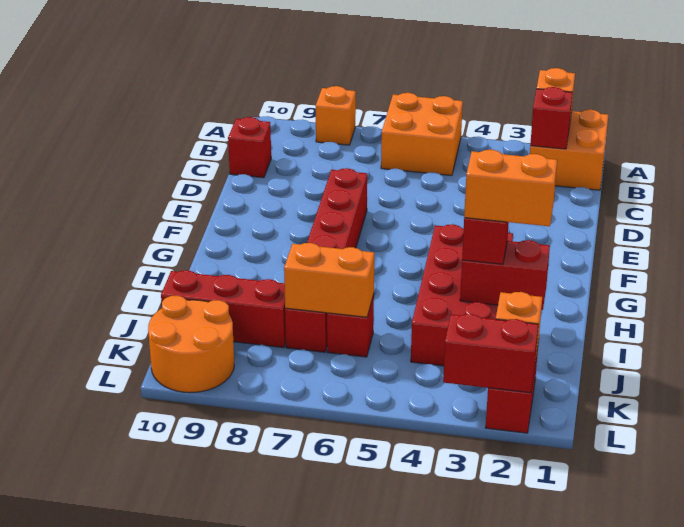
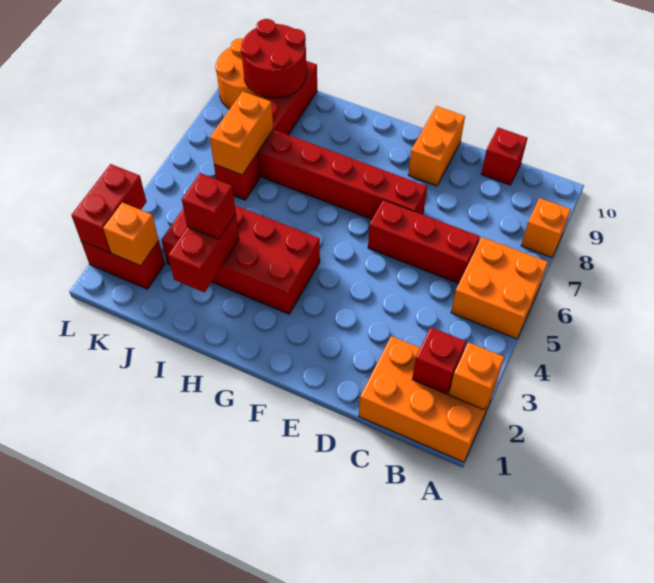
orange 2x2 brick [530,110,608,190] -> orange 2x3 brick [359,336,496,462]
none -> red 1x3 brick [368,200,480,283]
orange 1x2 brick [464,150,557,226] -> orange 1x2 brick moved to [408,106,465,186]
none -> red 2x2 round brick [241,19,306,98]

